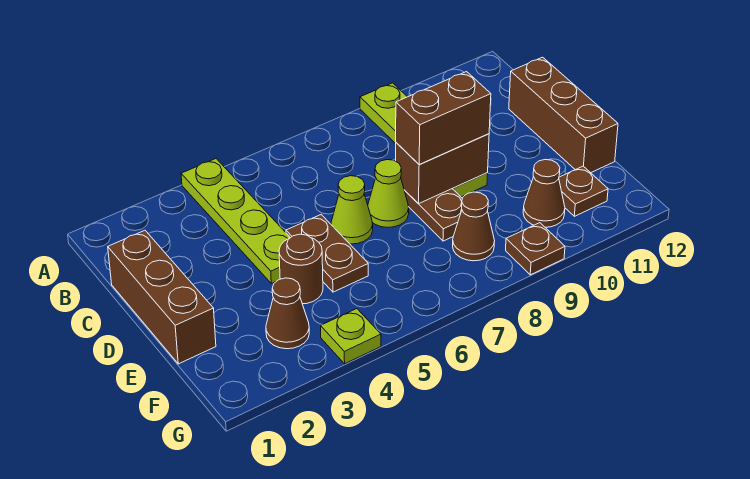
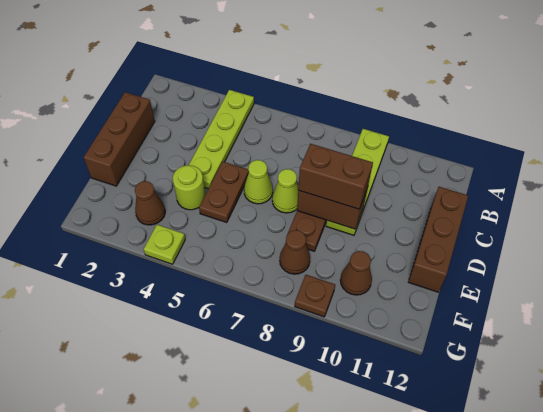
brown 1x1 round brick [279,234,323,304] -> lime 1x1 round brick [173,165,205,210]
brown 1x1 plate [559,166,608,216] -> none

